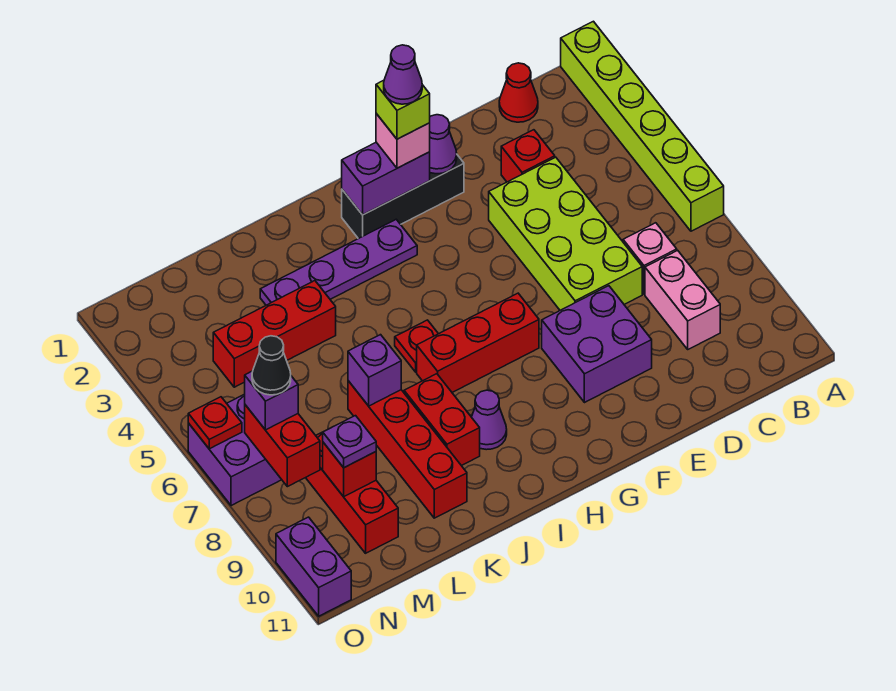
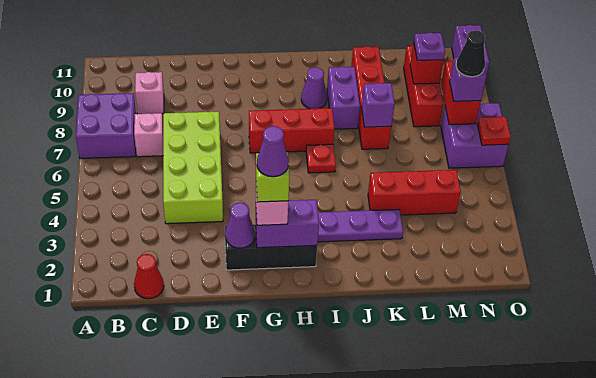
lime 1x6 brick [561,21,724,231] -> none
pink 1x2 brick [645,250,720,349] -> pink 1x1 brick [135,72,164,114]
red 1x1 brick [501,130,555,182] -> none
purple 2x2 brick [542,286,652,403] -> purple 2x2 brick moved to [76,93,136,158]
red 1x2 brick [404,374,480,466] -> purple 1x2 brick [327,67,360,129]

